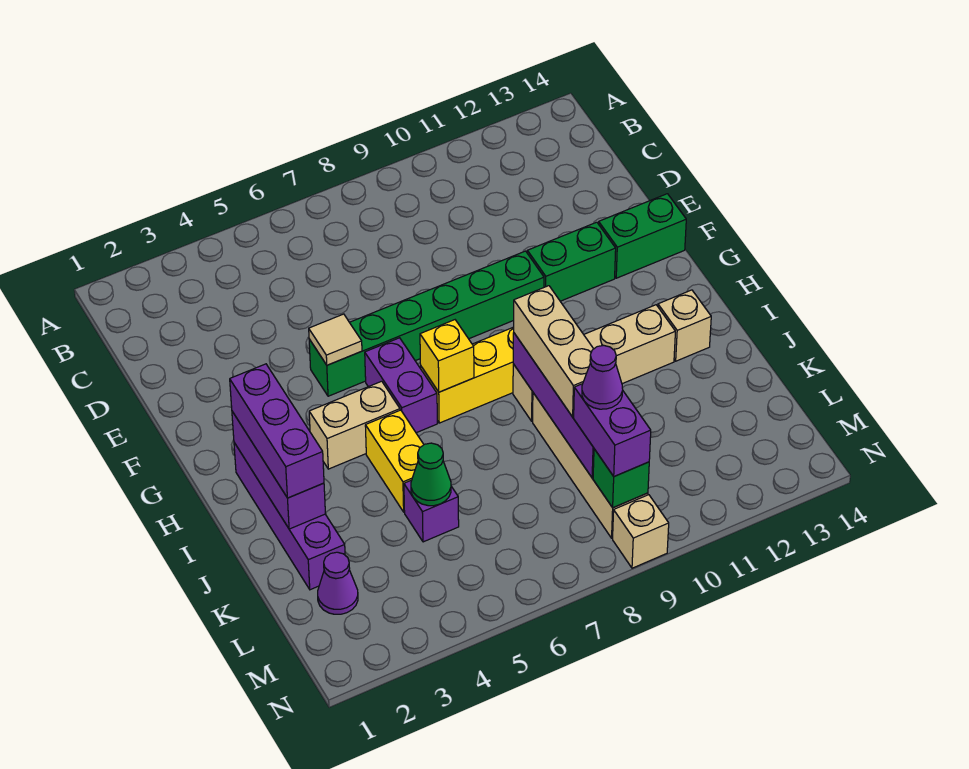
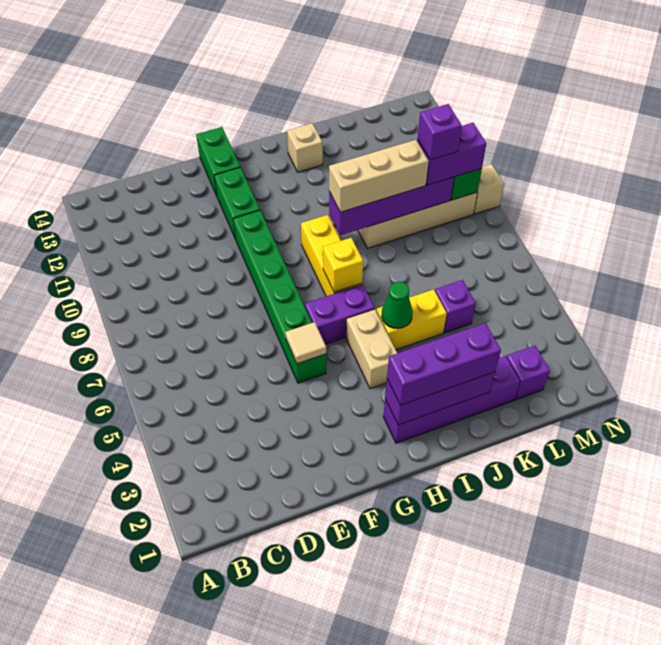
tan 1x4 brick [513,305,675,421] -> none
green 1x1 cone [411,443,451,506] -> green 1x1 cone moved to [381,282,413,329]
purple 1x1 cone [318,552,358,614] -> purple 1x1 brick [507,346,550,400]
purple 1x1 cone [582,345,623,409] -> purple 1x1 brick [418,104,462,160]

